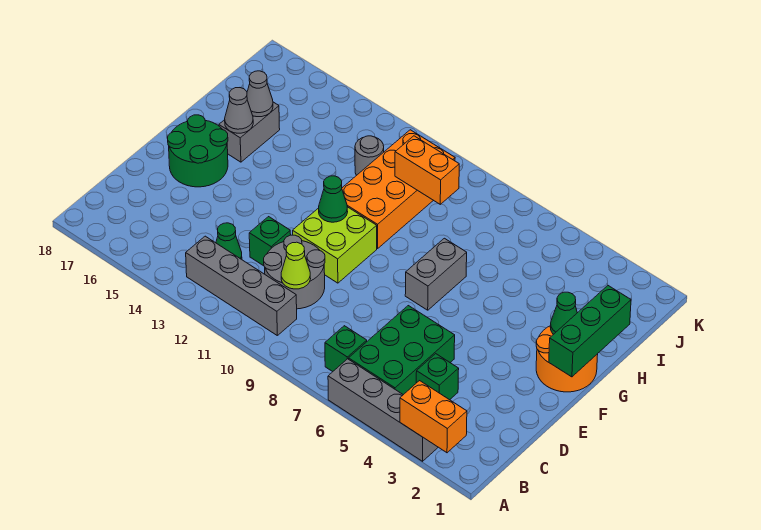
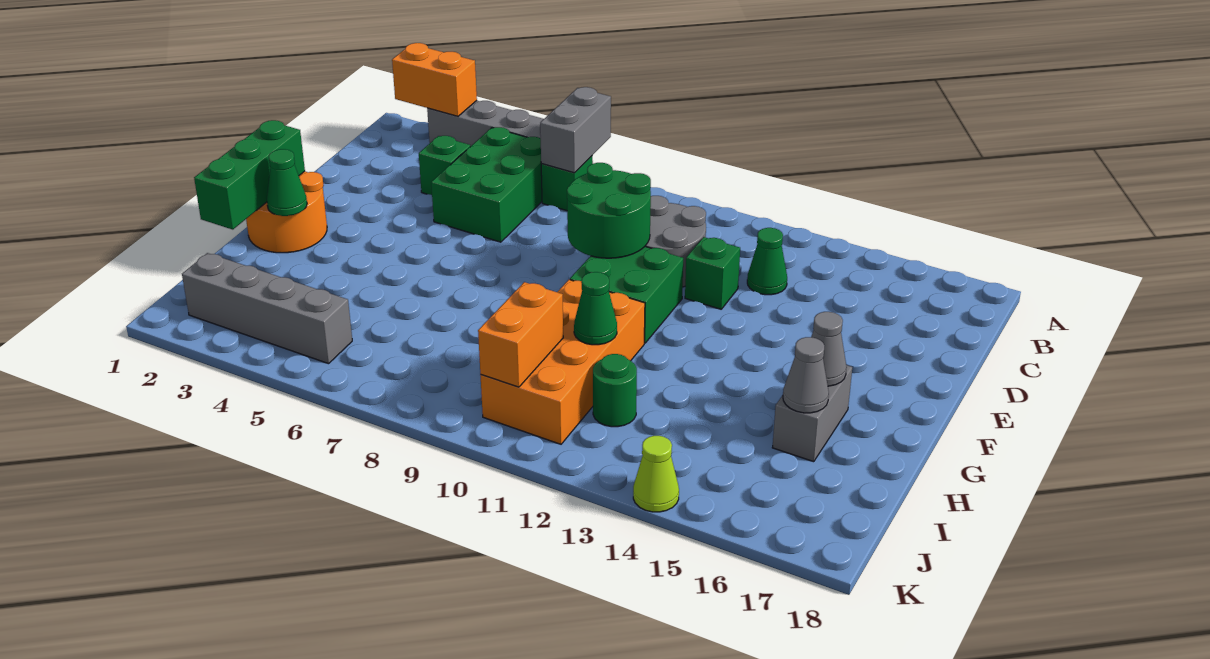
grey 1x4 brick [186,236,297,335] -> grey 1x4 brick moved to [182,253,352,364]
lime 1x1 cone [281,242,311,289] -> lime 1x1 cone moved to [633,436,679,512]
lime 2x2 brick [293,207,377,283] -> green 2x2 brick [570,247,683,343]
green 2x2 round brick [168,115,228,187] -> green 2x2 round brick moved to [567,163,651,258]
grey 1x2 brick [405,238,467,310] -> grey 1x2 brick moved to [540,87,611,173]
green 1x1 cone [319,176,348,222] -> green 1x1 cone moved to [574,272,617,345]
orange 1x2 brick [395,136,459,204] -> orange 1x2 brick turned to [478,282,563,387]
grey 1x1 round brick [355,136,384,175] -> green 1x1 round brick [593,354,637,427]

